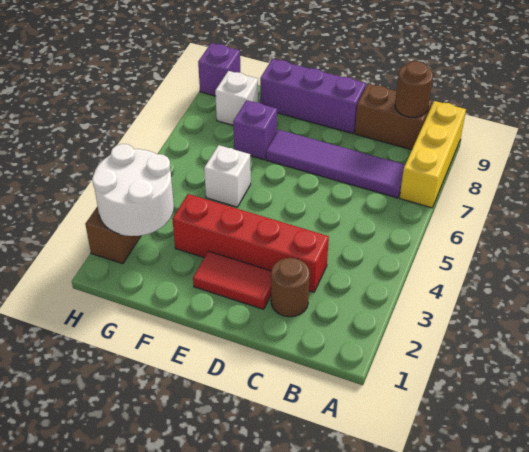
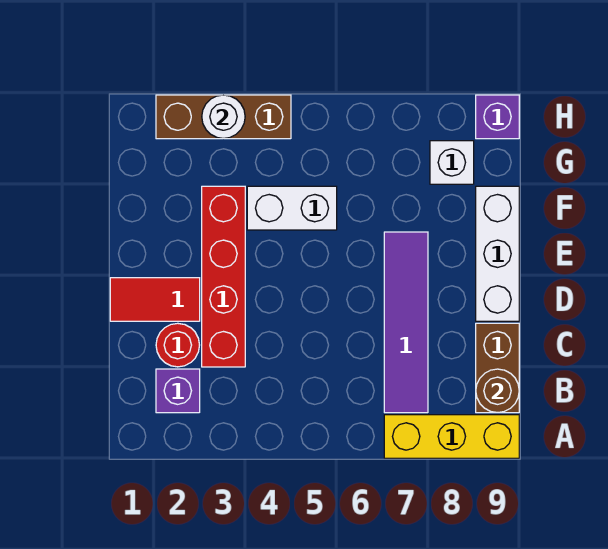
brown 1x1 round brick [271,258,310,317] -> red 1x1 round brick [156,323,199,367]
red 1x2 tile [193,251,271,309] -> red 1x2 tile turned to [110,278,200,321]
purple 1x3 brick [260,59,366,134] -> white 1x3 brick [476,186,519,321]
white 1x1 brick [204,145,251,207] -> white 1x2 brick [247,186,337,230]
purple 1x1 brick [233,100,277,160] -> purple 1x1 brick moved to [156,369,200,413]
white 2x2 round brick [92,144,174,236] -> white 1x1 round brick [202,95,245,139]

